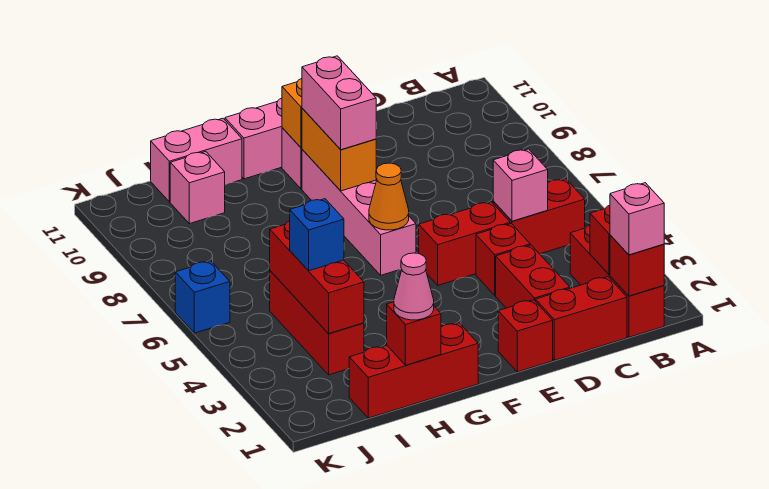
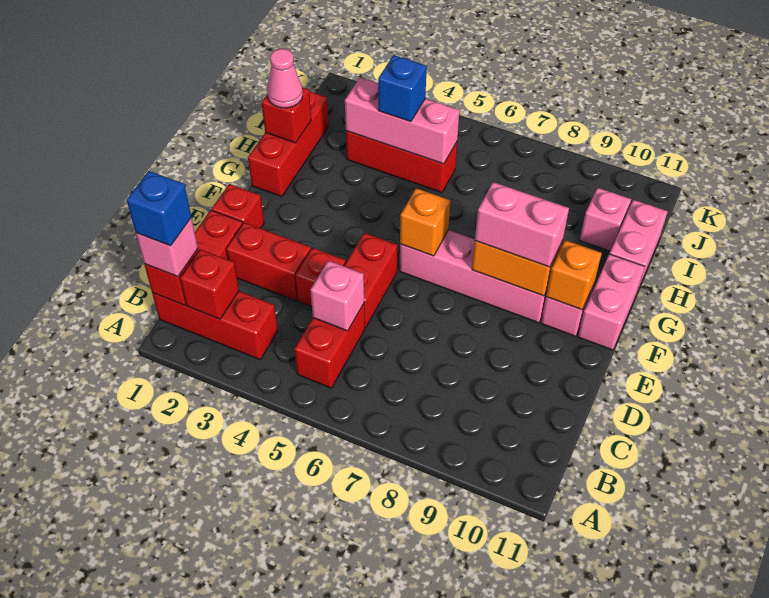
orange 1x1 cone [369,163,409,230] -> orange 1x1 brick [400,188,450,256]
red 1x3 brick [270,221,364,333] -> pink 1x3 brick [345,77,460,164]
blue 1x1 brick [175,261,230,333] -> blue 1x1 brick moved to [127,171,191,246]

